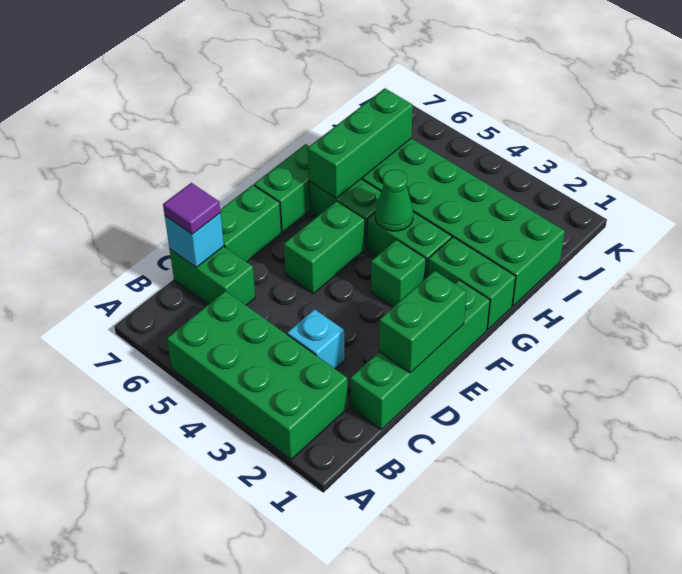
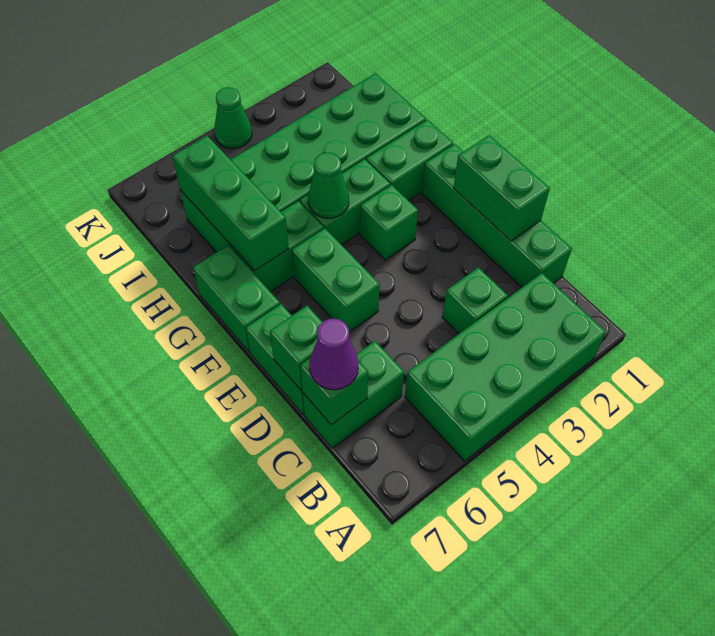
cyan 1x1 brick [287,309,345,369] -> green 1x1 brick [442,267,508,334]
cyan 1x1 brick [165,213,224,267] -> green 1x1 brick [300,359,368,425]
purple 1x1 tile [163,183,220,234] -> purple 1x1 cone [310,318,359,390]
none -> green 1x1 brick [270,306,322,390]
none -> green 1x1 cone [214,87,252,149]

